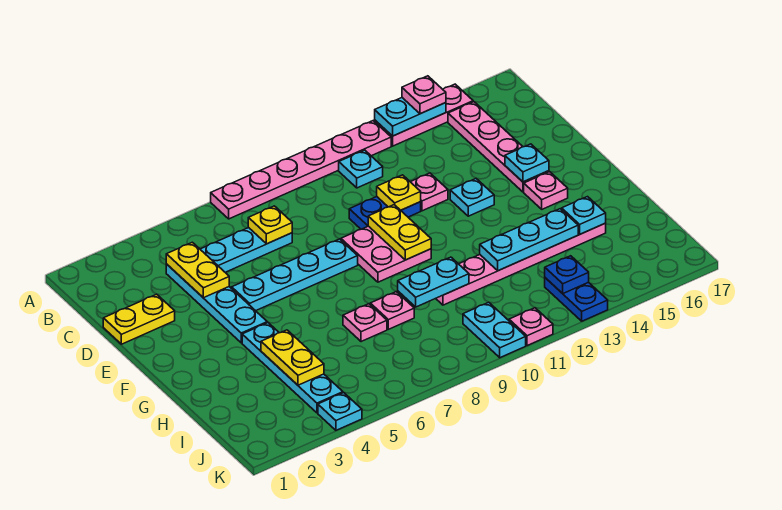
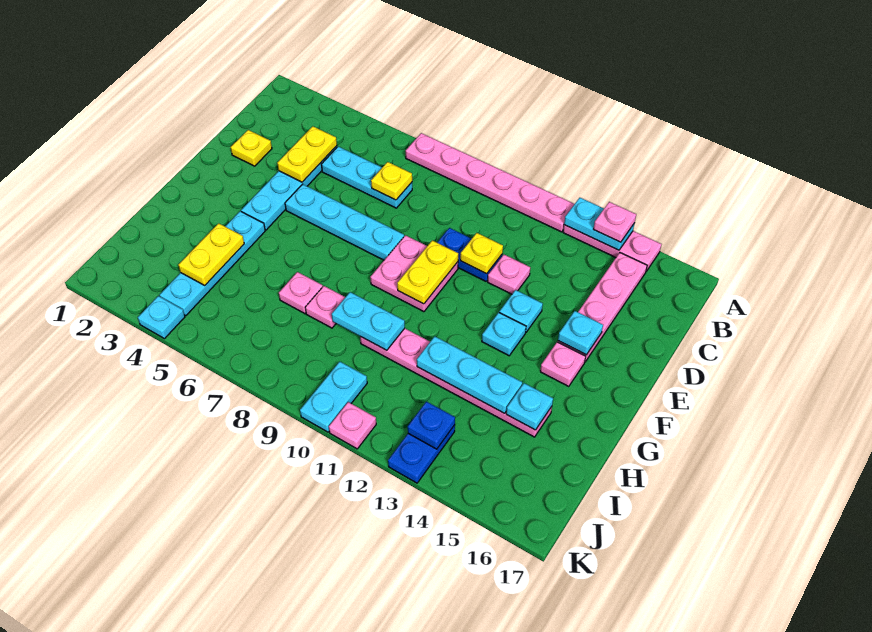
cyan 1x1 plate [339,150,383,188] -> cyan 1x1 plate moved to [482,313,526,356]
yellow 1x2 plate [103,294,175,344] -> yellow 1x1 plate [231,130,272,166]

